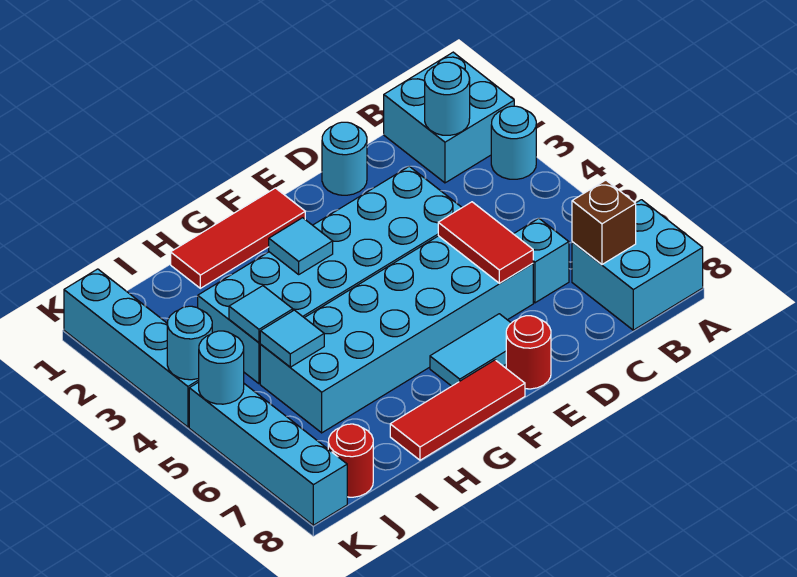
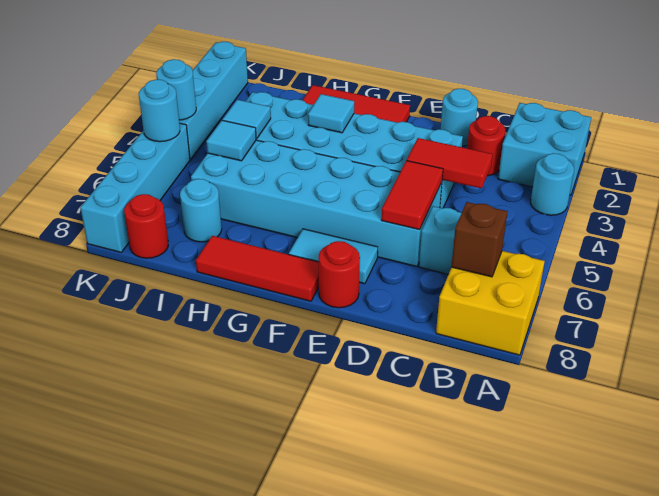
cyan 2x2 brick [572,200,703,330] -> yellow 2x2 brick [436,251,545,355]
cyan 1x1 round brick [425,62,470,135] -> cyan 1x1 round brick moved to [180,179,222,242]
none -> red 1x1 round brick [467,116,506,176]
none -> red 1x2 tile [407,138,493,188]

